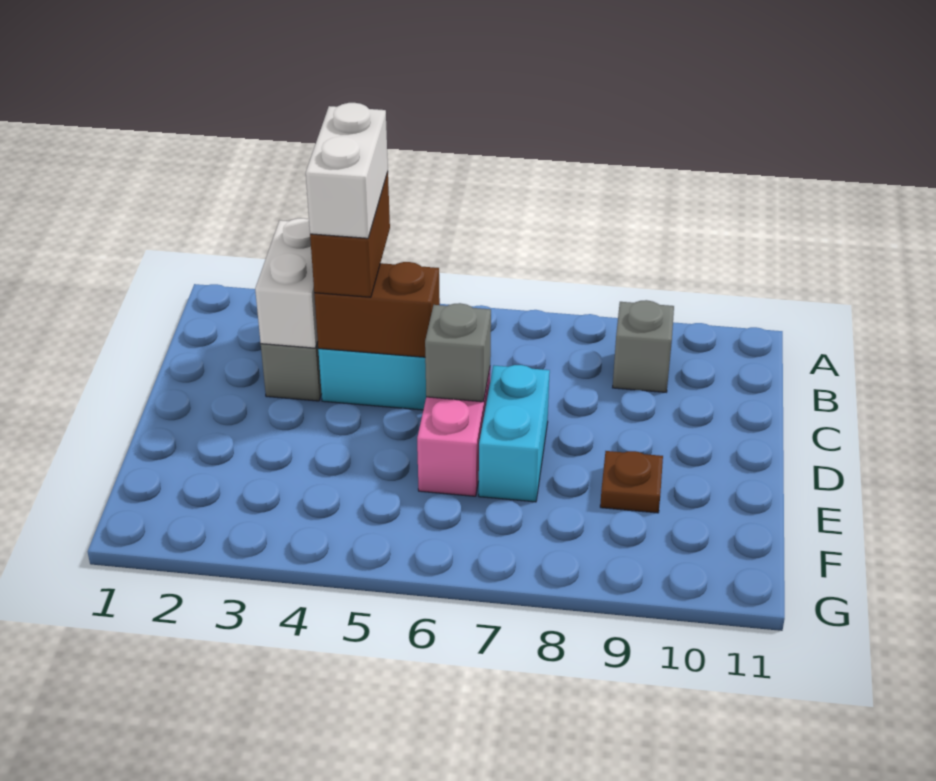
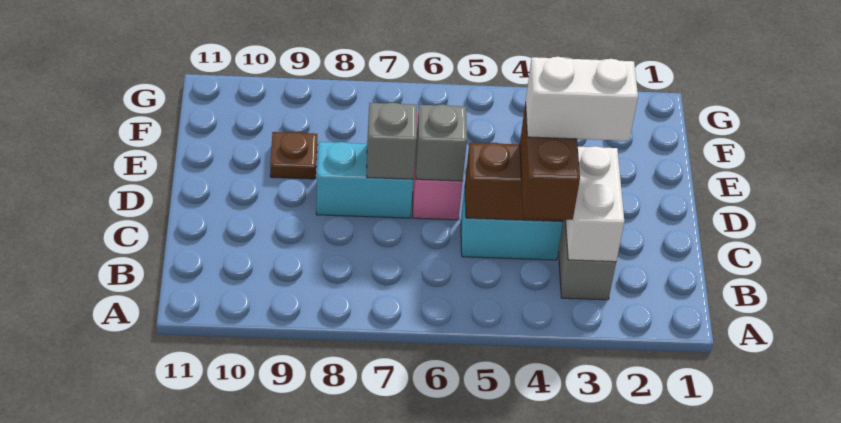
white 1x2 brick [306,103,388,238] -> white 1x2 brick turned to [526,57,638,141]
grey 1x1 brick [613,300,674,392] -> grey 1x1 brick moved to [367,103,417,179]
cyan 1x2 brick [479,365,550,502] -> cyan 1x2 brick turned to [316,142,413,218]

